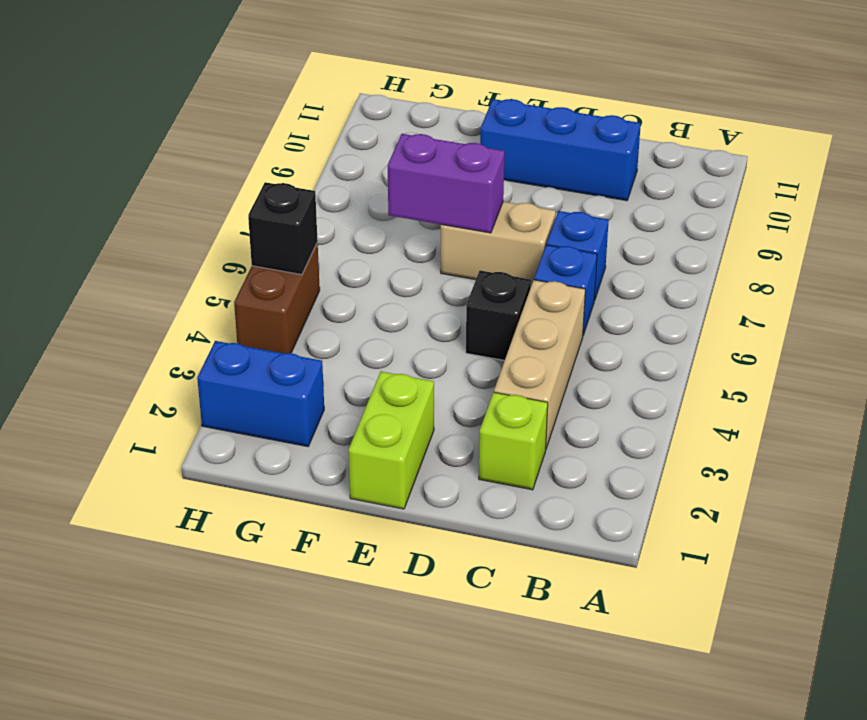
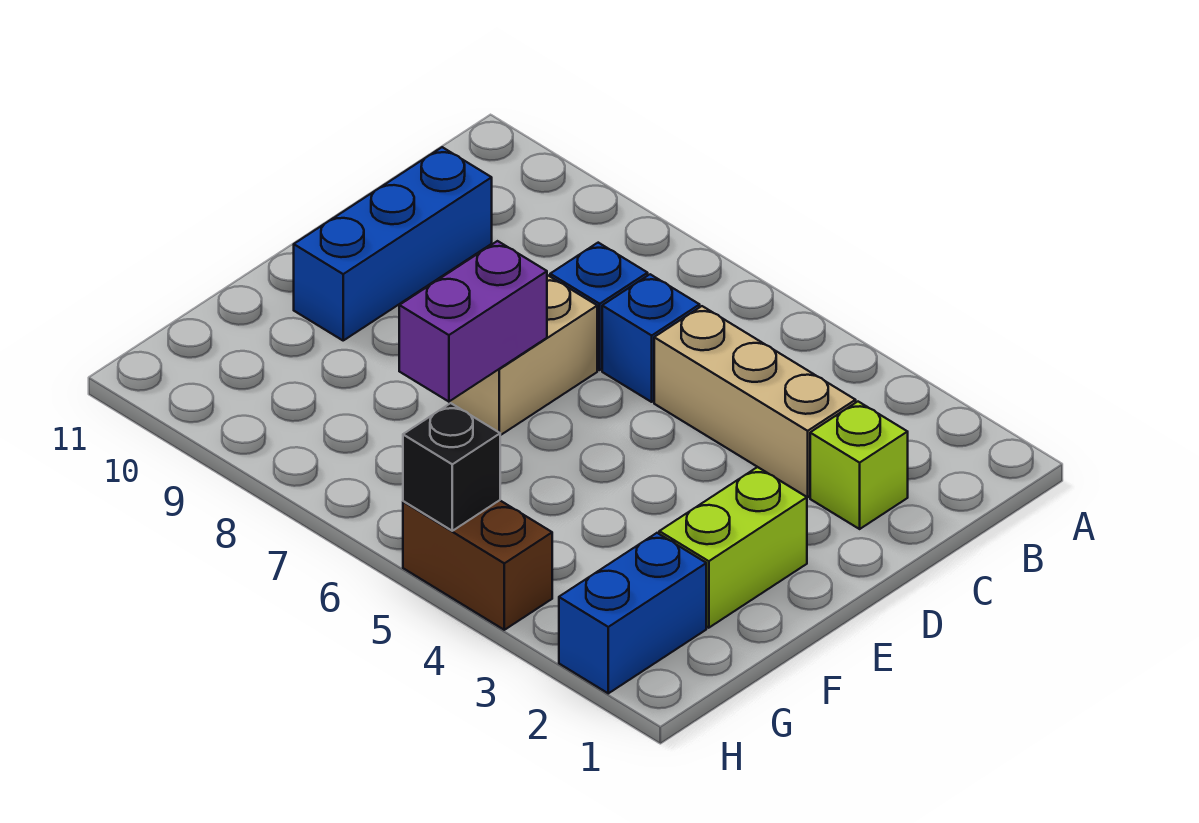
black 1x1 brick [466,271,531,360] -> none
lime 1x2 brick [349,372,434,509] -> lime 1x2 brick turned to [659,467,807,628]

